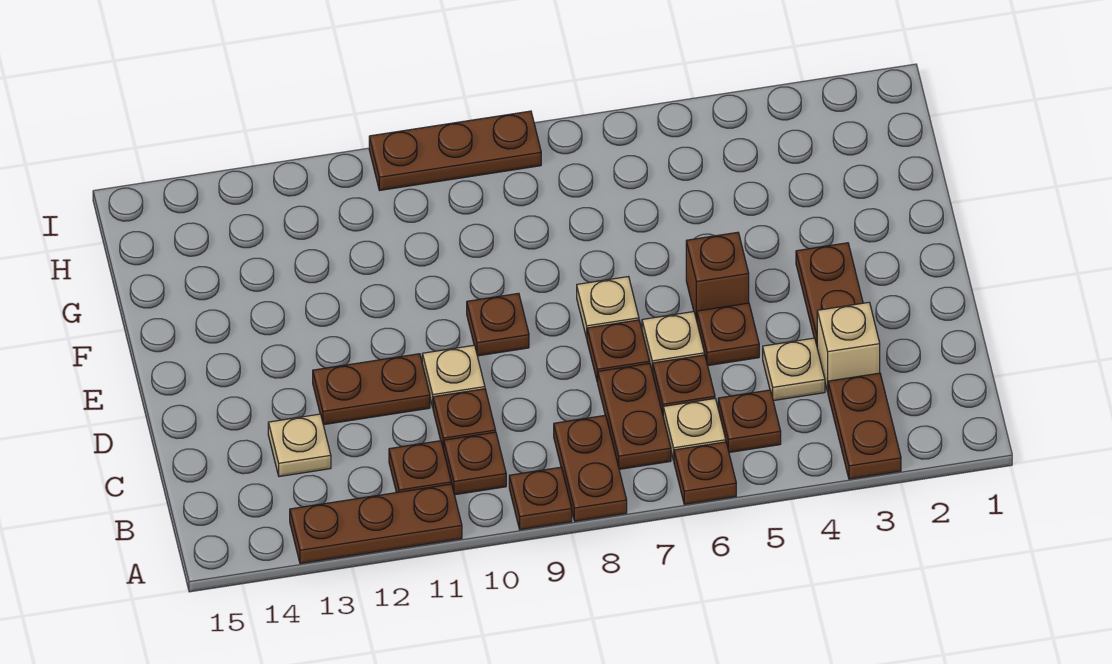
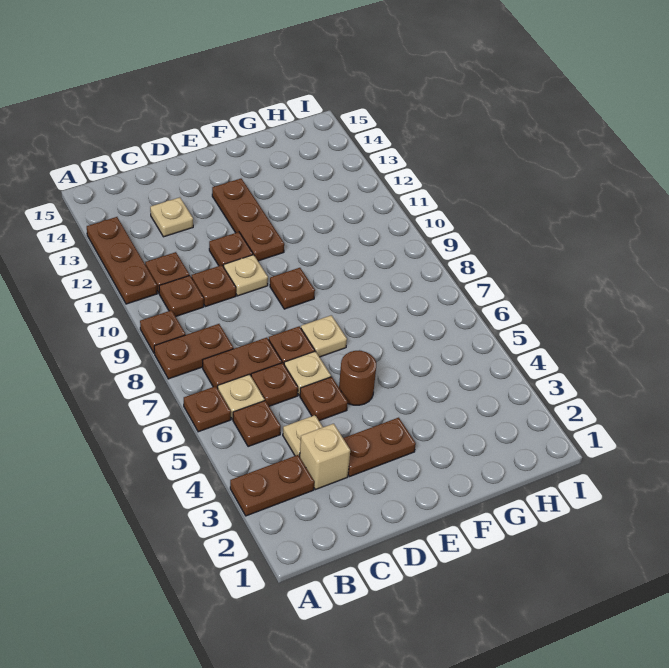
brown 1x2 plate [313,354,430,425] -> brown 1x1 plate [209,232,253,267]
brown 1x1 brick [686,232,749,320] -> brown 1x1 round brick [339,350,376,405]
brown 1x3 plate [369,111,541,190] -> brown 1x3 plate moved to [212,179,284,261]

